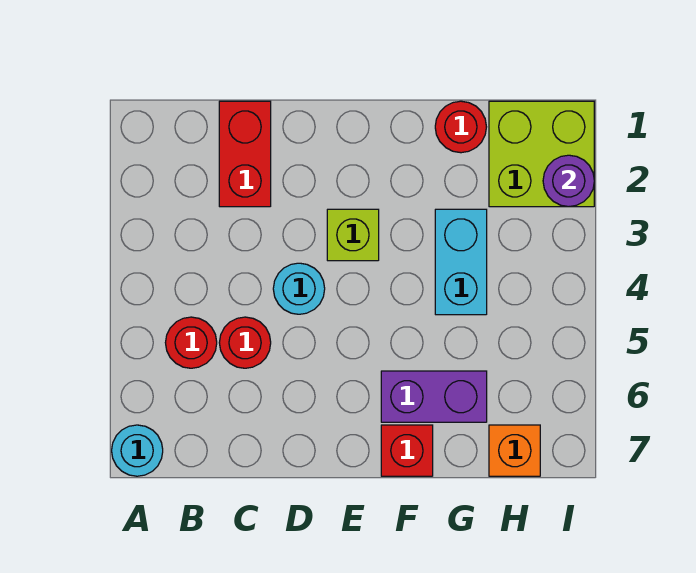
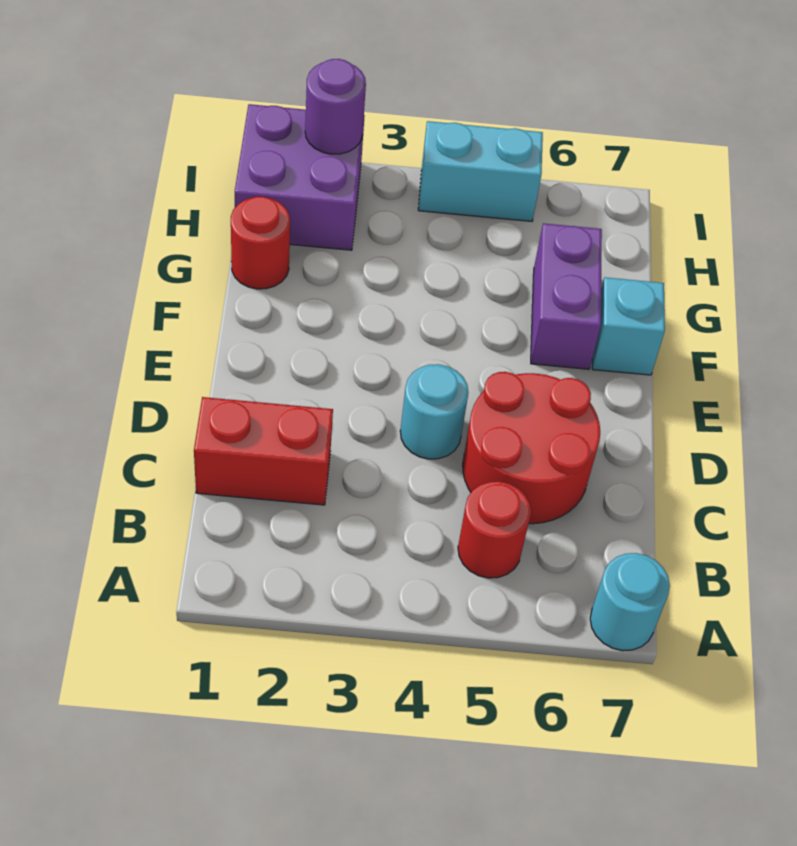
red 1x1 round brick [219,317,271,368] -> red 2x2 round brick [463,372,600,524]
lime 1x1 brick [327,209,379,261] -> none
red 1x1 brick [381,425,433,476] -> cyan 1x1 brick [592,278,665,375]
cyan 1x2 brick [435,209,487,315] -> cyan 1x2 brick moved to [418,121,543,221]
lime 2x2 brick [489,101,594,207] -> purple 2x2 brick [235,104,365,250]
orange 1x1 brick [489,425,540,476] -> none

